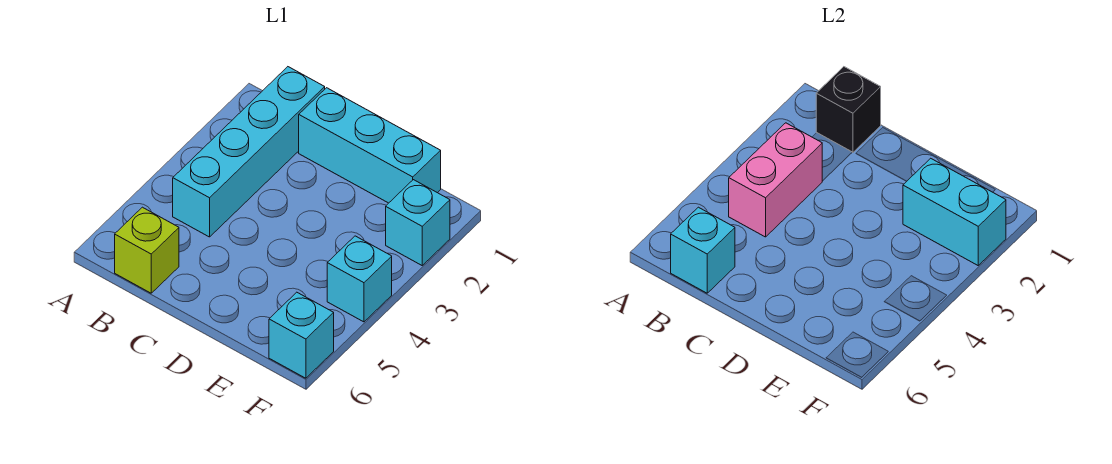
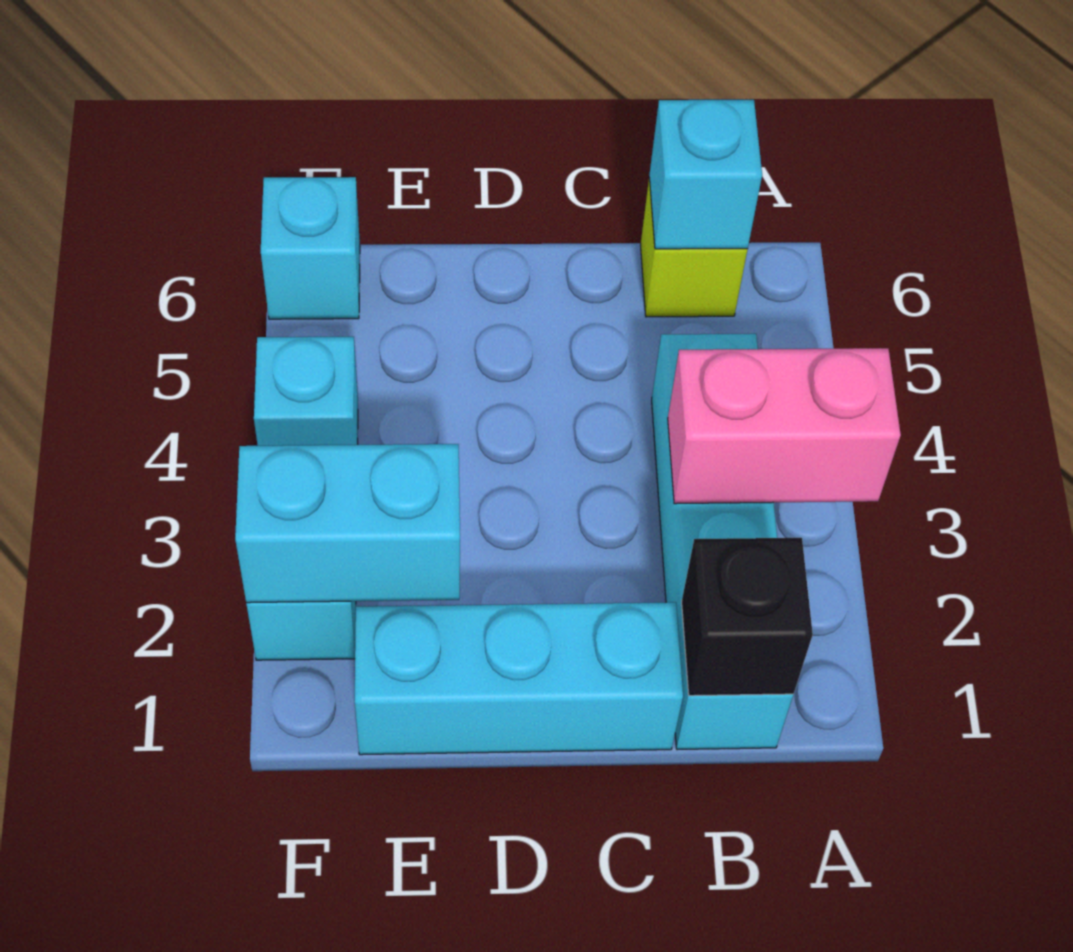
pink 1x2 brick [729,123,822,237] -> pink 1x2 brick turned to [668,348,901,504]

